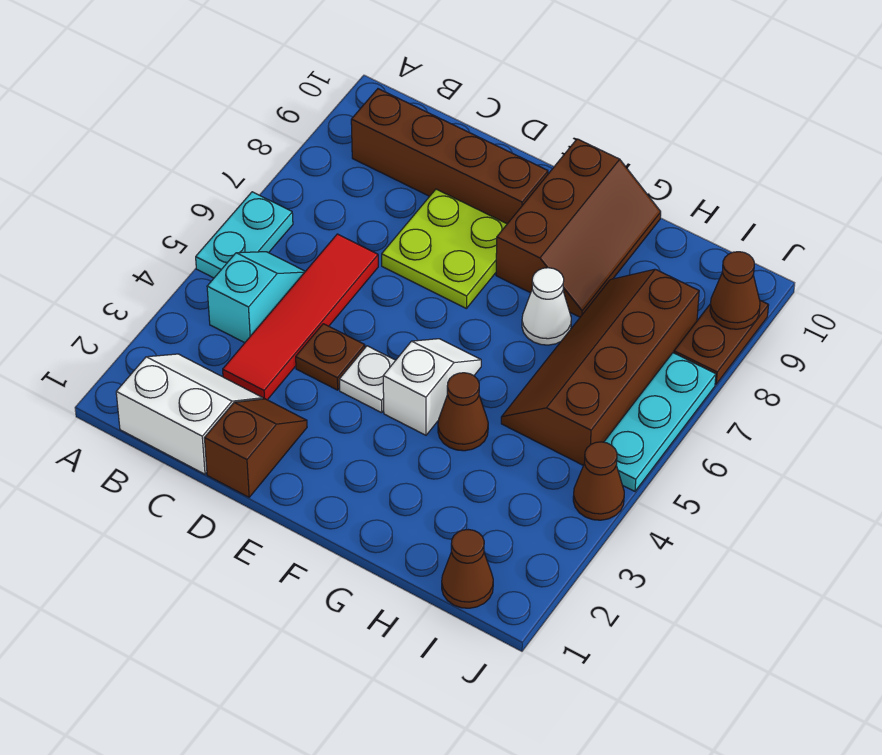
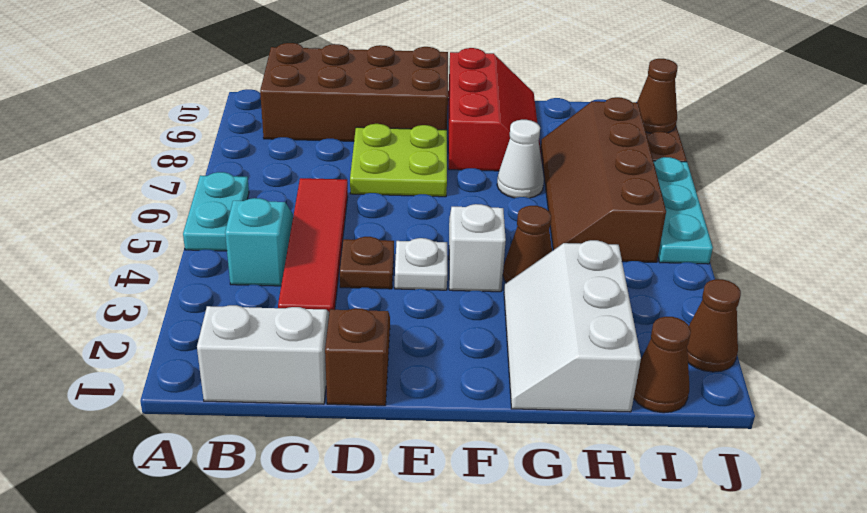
brown 1x4 brick [351,89,548,224] -> brown 2x4 brick [260,43,448,141]
brown 2x3 slope [496,139,661,317] -> red 2x3 slope [448,48,542,171]
none -> white 2x3 slope [504,240,641,412]
brown 1x1 cone [573,442,624,520] -> brown 1x1 cone moved to [687,279,741,372]

